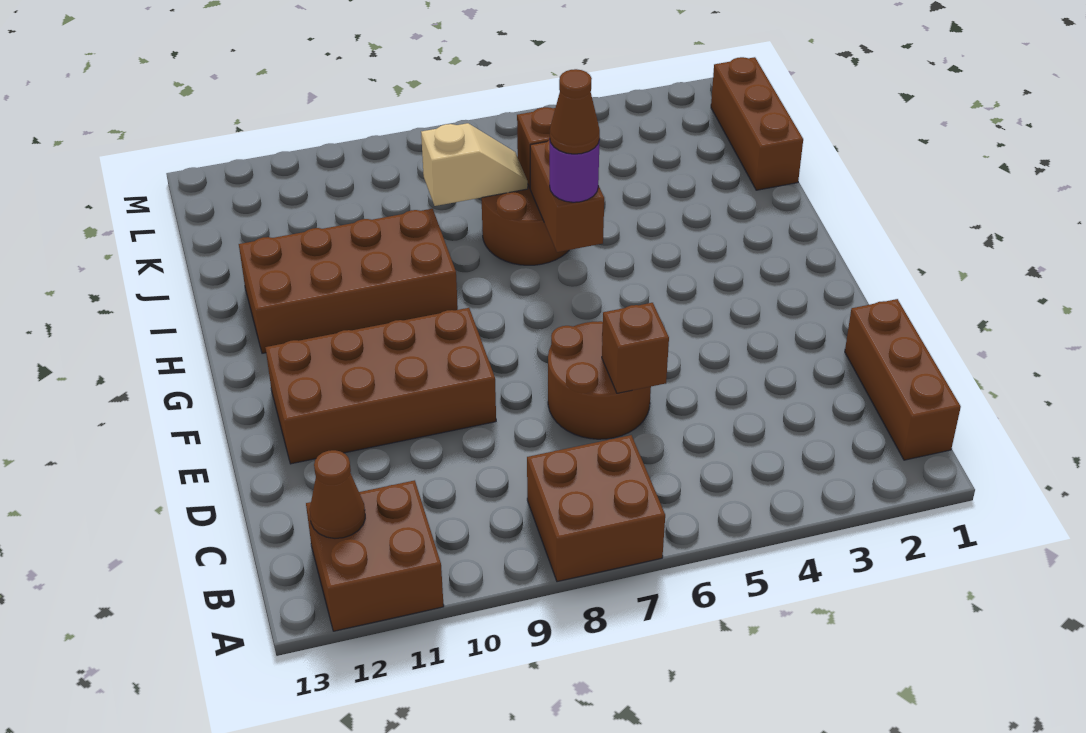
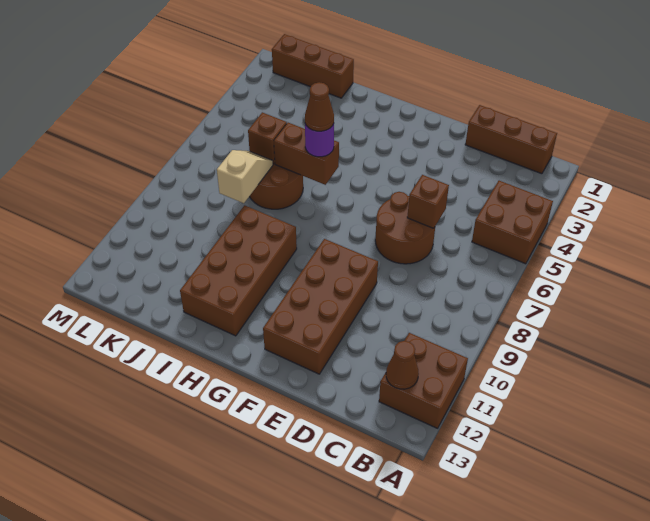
brown 2x2 brick [527,435,665,582] -> brown 2x2 brick moved to [472,181,553,264]

